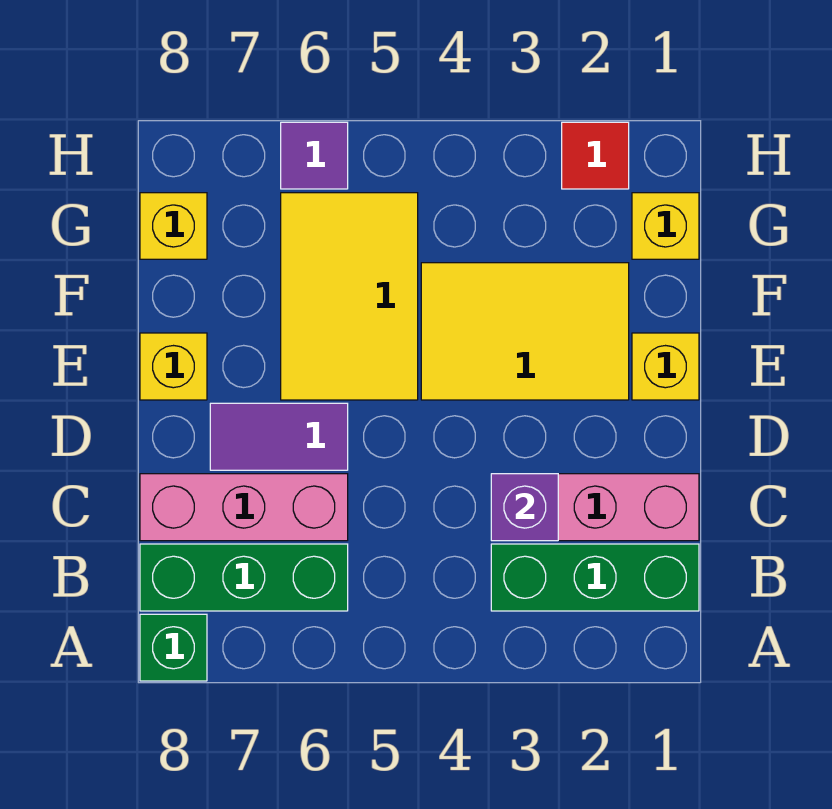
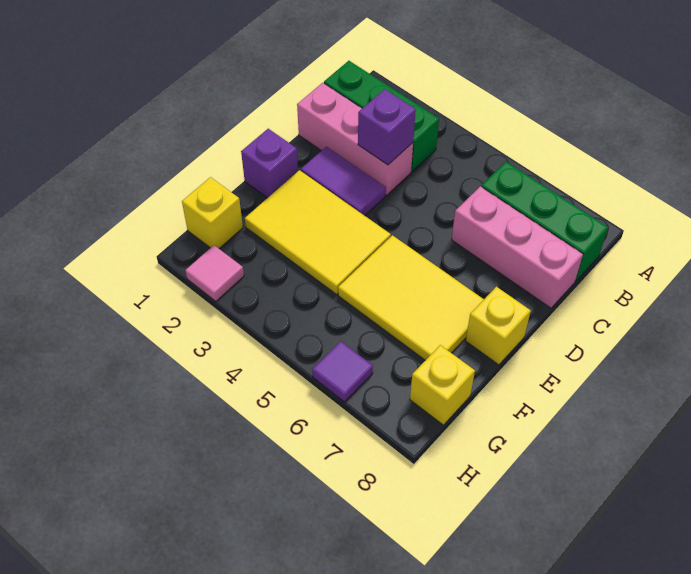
green 1x1 brick [140,614,207,681] -> none
purple 1x2 tile [210,403,348,470] -> purple 1x2 tile moved to [301,147,386,216]
yellow 1x1 brick [632,333,699,400] -> purple 1x1 brick [241,129,298,198]
yellow 2x3 tile [281,193,418,400] -> yellow 2x3 tile turned to [338,235,484,360]
red 1x1 tile [562,122,629,189] -> pink 1x1 tile [185,245,244,301]

